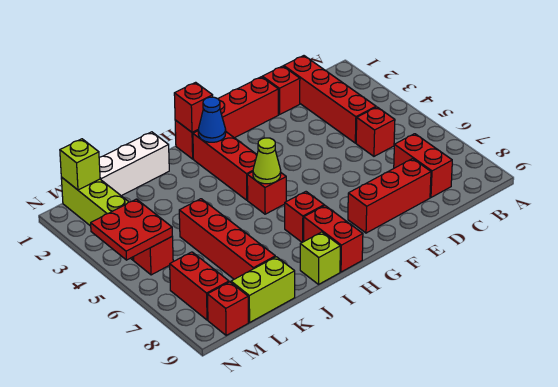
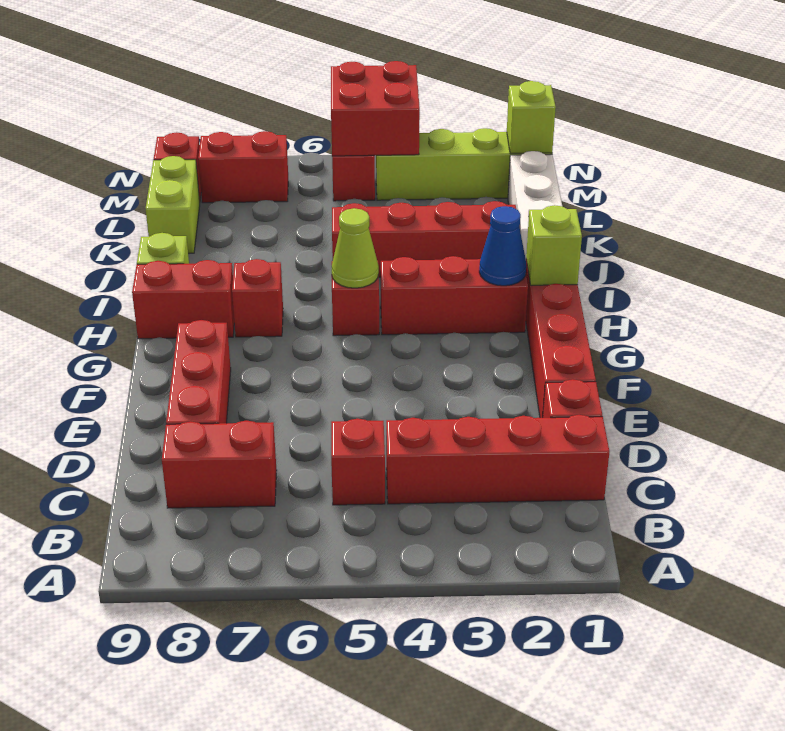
red 1x1 brick [174,82,213,132] -> lime 1x1 brick [526,205,582,285]
red 1x4 brick [179,199,275,279] -> red 1x4 brick moved to [332,201,516,277]
red 2x2 plate [91,199,172,260] -> red 2x2 brick [331,61,420,156]

